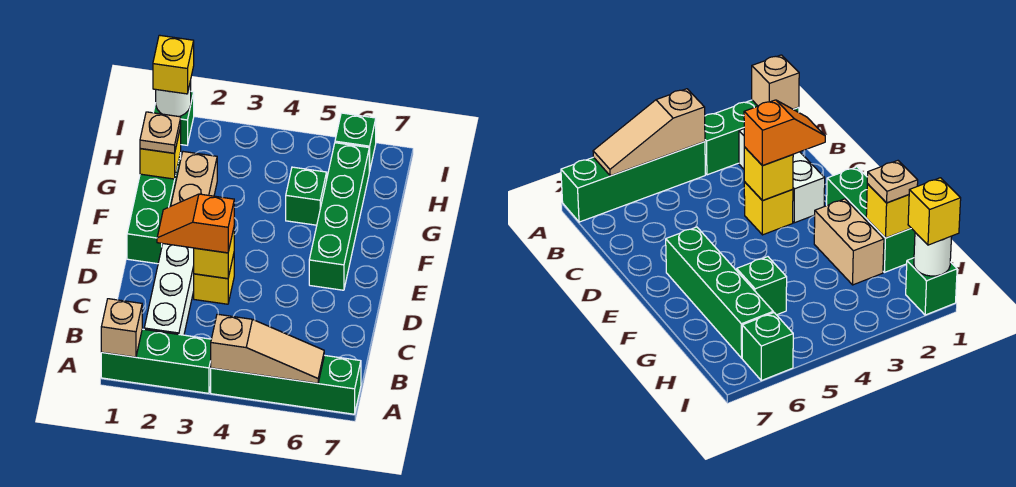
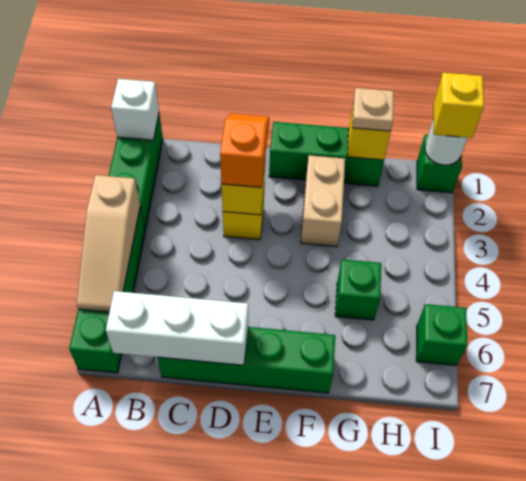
tan 1x1 brick [101,299,142,357] -> white 1x1 brick [111,79,159,140]
white 1x3 brick [144,244,194,335] -> white 1x3 brick moved to [106,291,248,365]
green 1x4 brick [309,143,369,290] -> green 1x4 brick moved to [157,327,335,393]
tan 1x2 brick [171,152,217,206] -> tan 1x2 brick turned to [301,155,345,247]

